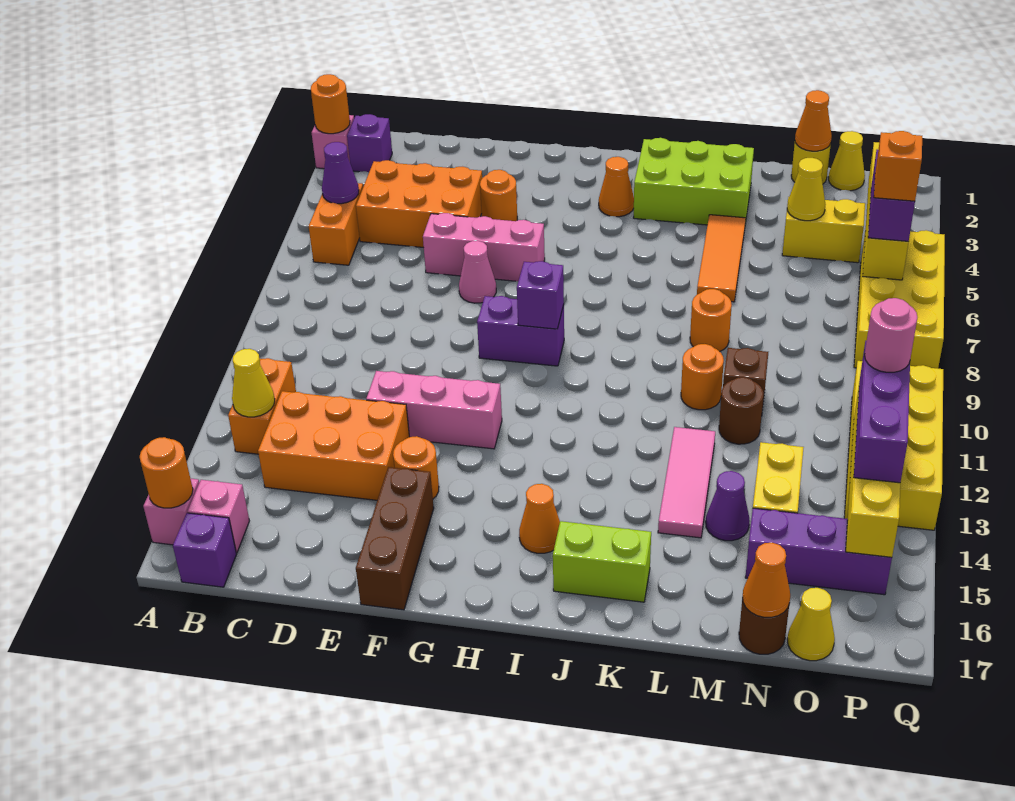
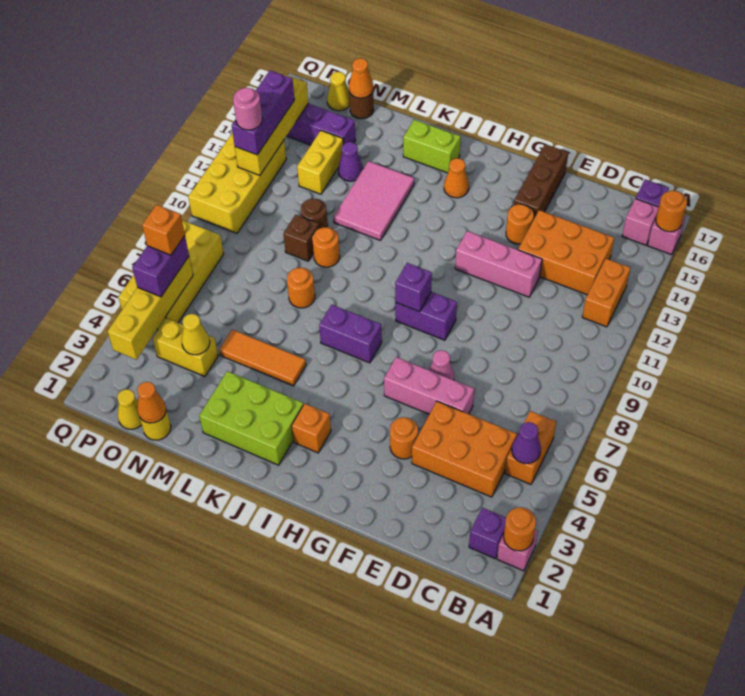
yellow 1x1 cone [232,349,275,417] -> none
orange 1x1 cone [599,157,634,217] -> orange 1x1 brick [292,404,331,453]
none -> purple 1x2 brick [319,305,382,363]
orange 1x3 tile [697,215,746,302] -> orange 1x3 tile turned to [219,330,306,386]
pink 1x3 tile [658,427,715,538] -> pink 2x3 tile [334,161,414,240]

